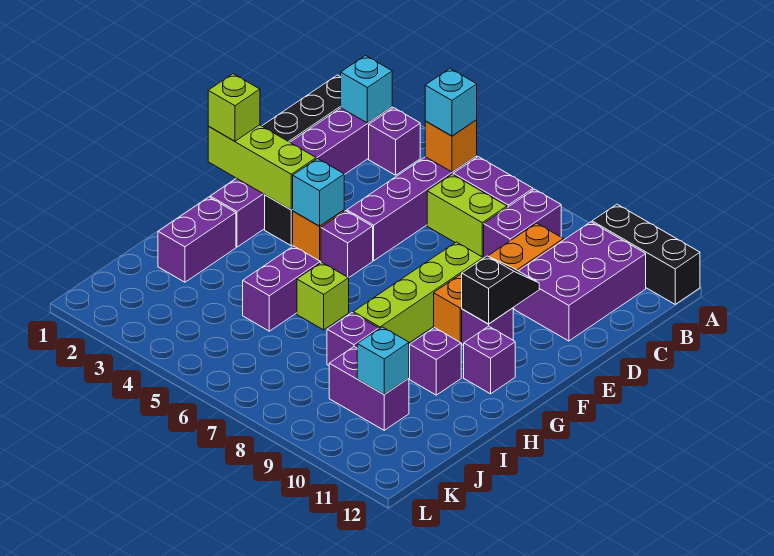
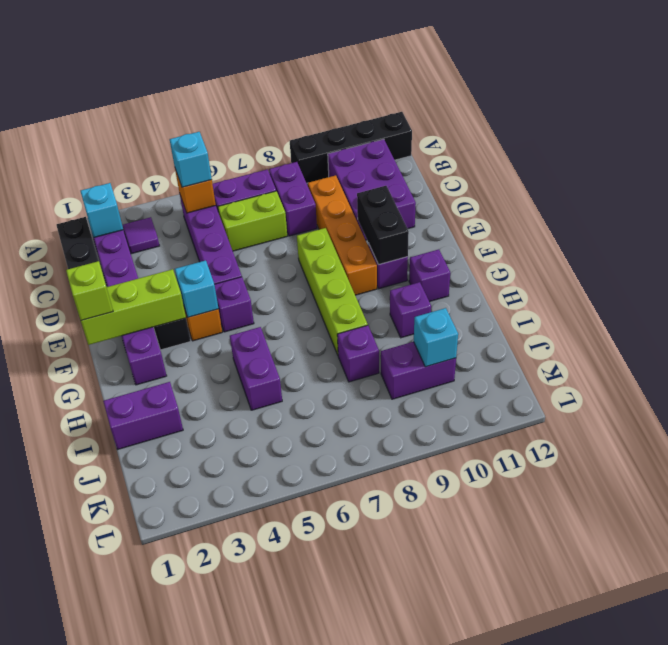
black 1x3 brick [592,204,700,304] -> black 1x4 brick [290,112,412,183]
purple 1x1 brick [369,108,420,175] -> purple 1x1 tile [122,217,160,254]
black 1x2 slope [462,256,539,324] -> black 1x2 brick [357,186,409,265]
purple 1x2 brick [158,197,236,282] -> purple 1x2 brick turned to [103,382,183,449]
lime 1x1 brick [297,262,349,330] -> none

